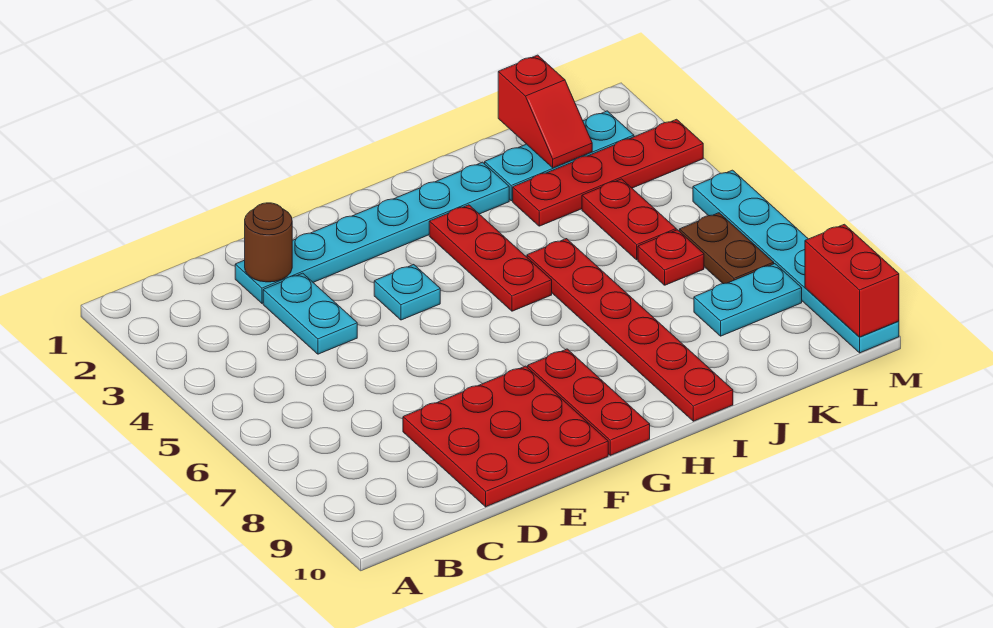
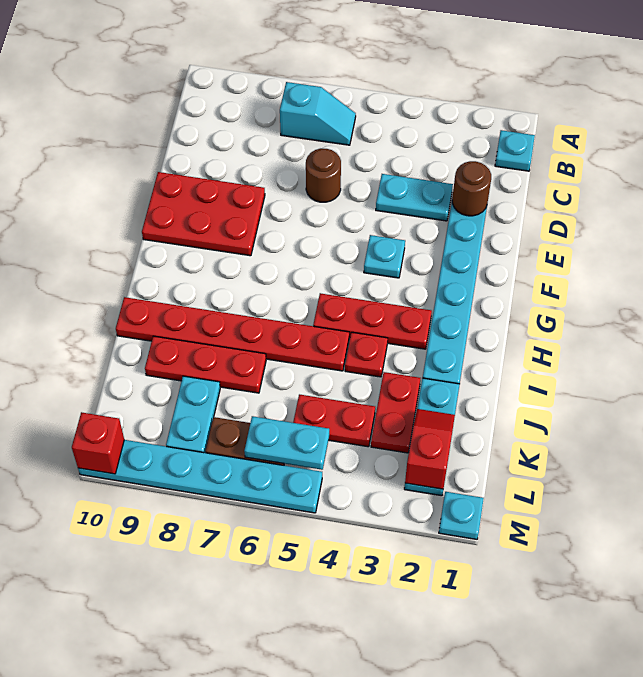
none -> cyan 1x1 plate [495,130,535,171]
none -> cyan 1x2 slope [280,82,356,145]
none -> brown 1x1 round brick [306,149,341,202]
red 3x3 plate [403,366,608,507] -> red 2x3 plate [142,172,265,256]
red 1x3 plate [528,349,650,455] -> red 1x3 plate moved to [145,336,266,393]
red 1x4 plate [513,119,703,226] -> red 1x2 plate [371,372,420,453]
red 1x2 slope [498,55,592,168] -> red 1x2 slope turned to [405,409,455,489]
red 1x1 plate [638,230,704,285] -> red 1x1 plate moved to [345,332,388,377]
none -> cyan 1x2 plate [244,416,329,470]
none -> cyan 1x1 plate [439,492,484,539]
red 1x2 brick [805,224,899,337] -> red 1x1 brick [72,412,124,474]

